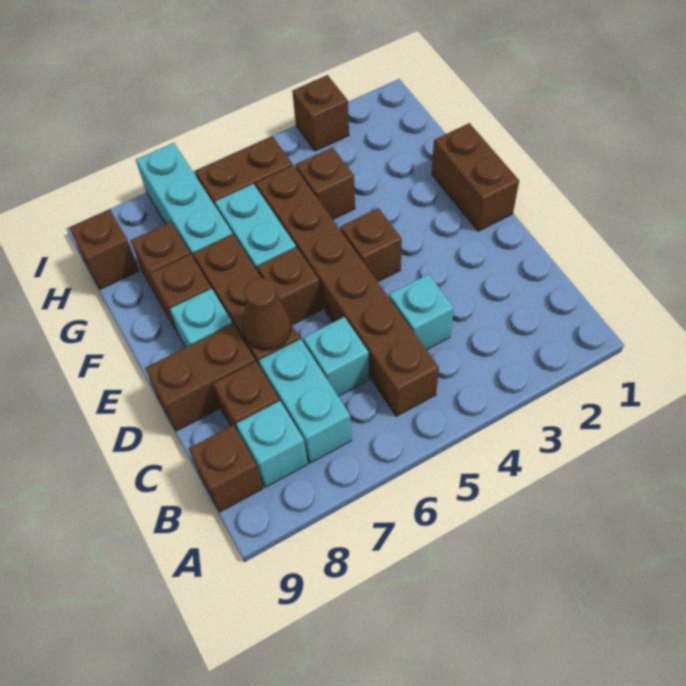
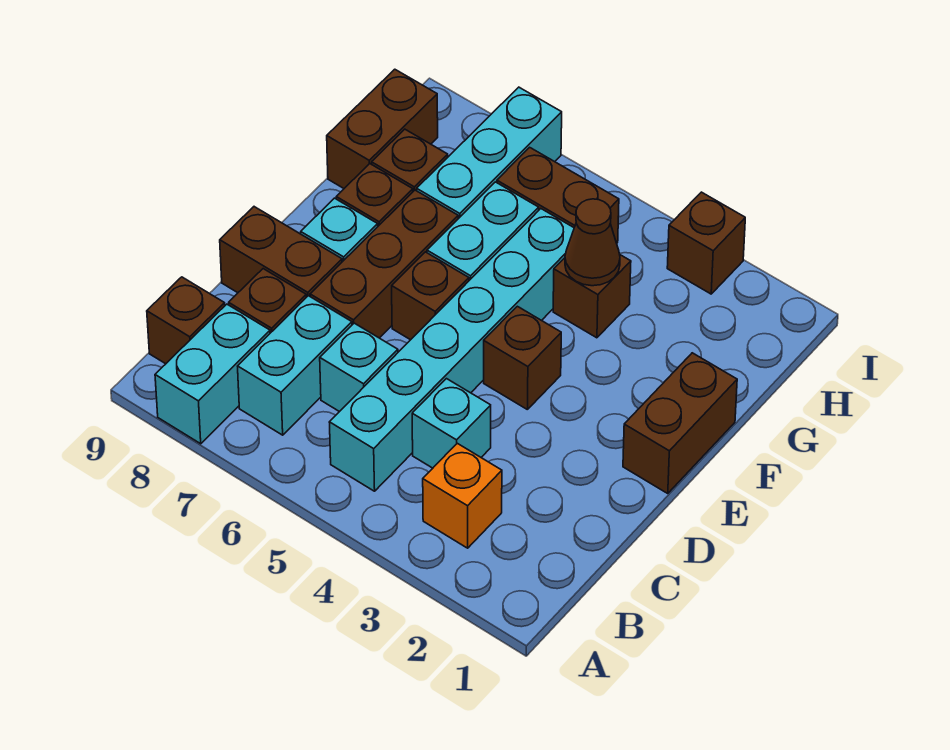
none -> orange 1x1 brick [423,443,502,548]
brown 1x6 brick [256,165,439,416] -> cyan 1x6 brick [329,209,574,491]
cyan 1x1 brick [236,401,308,487] -> cyan 1x2 brick [155,304,270,444]
brown 1x1 cone [243,278,291,350] -> brown 1x1 cone moved to [565,199,620,286]
brown 1x1 brick [70,209,139,289] -> brown 1x2 brick [327,69,438,188]

